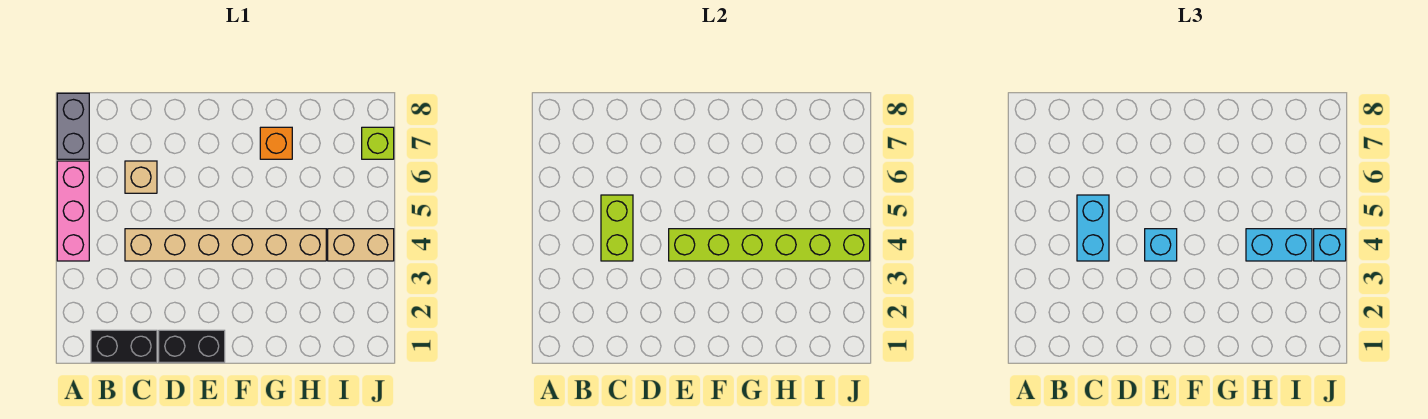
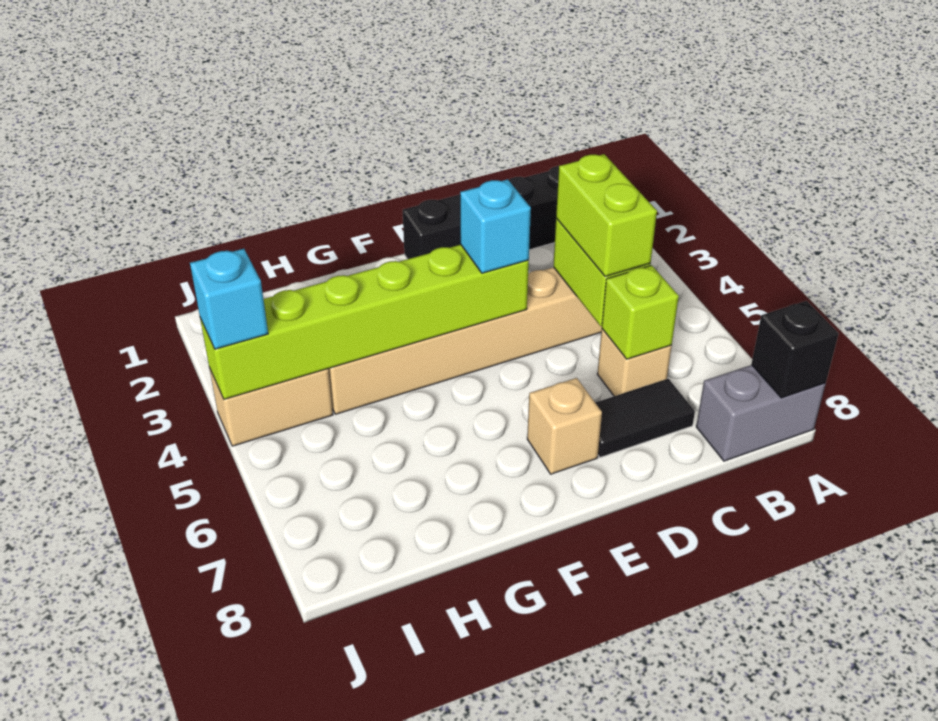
pink 1x3 brick [57,161,89,261] -> none
grey 1x2 brick [57,93,89,159] -> grey 1x2 brick turned to [696,365,826,461]
none -> black 1x1 brick [751,301,839,398]
cyan 1x2 brick [1077,195,1109,261] -> lime 1x2 brick [556,154,657,277]
none -> black 1x2 tile [595,379,695,457]
none -> tan 1x1 brick [527,378,602,474]
orange 1x1 brick [260,127,292,159] -> none
cyan 1x2 brick [1246,229,1312,261] -> none
lime 1x1 brick [362,127,394,159] -> lime 1x1 brick moved to [602,265,679,359]

